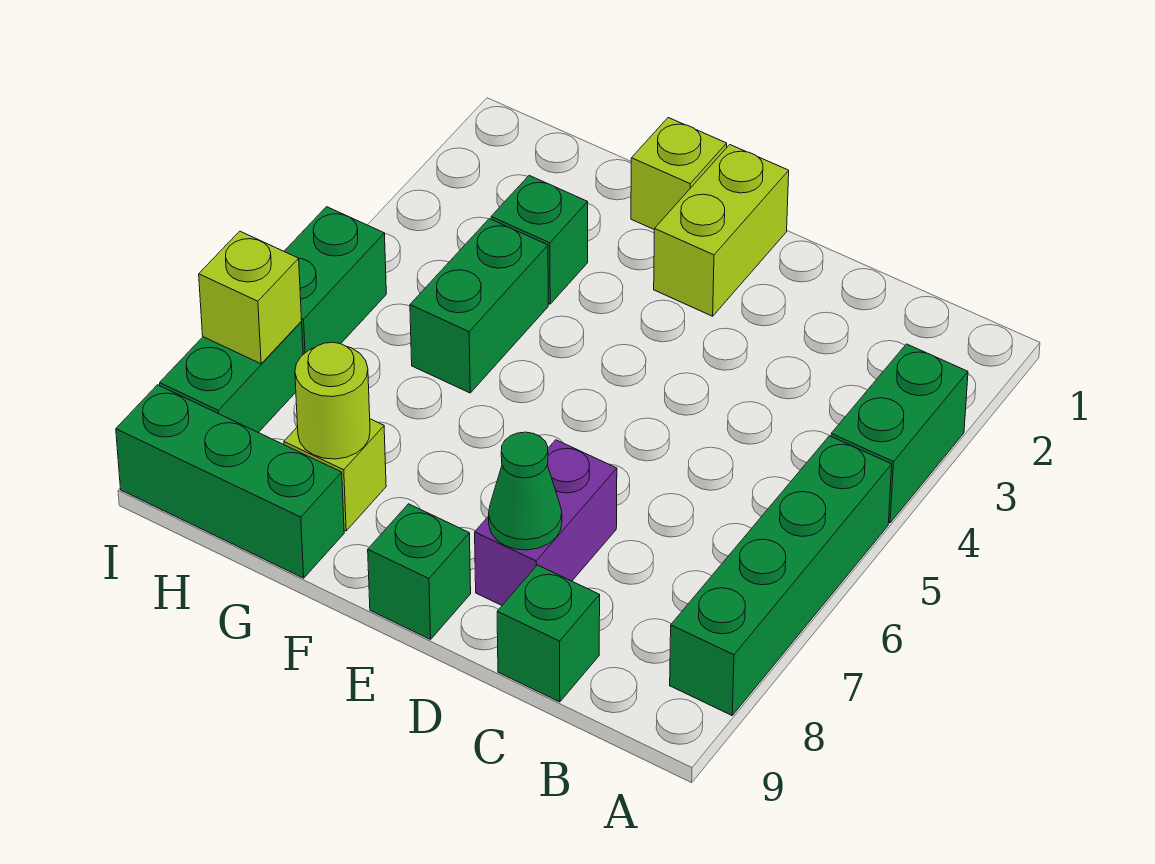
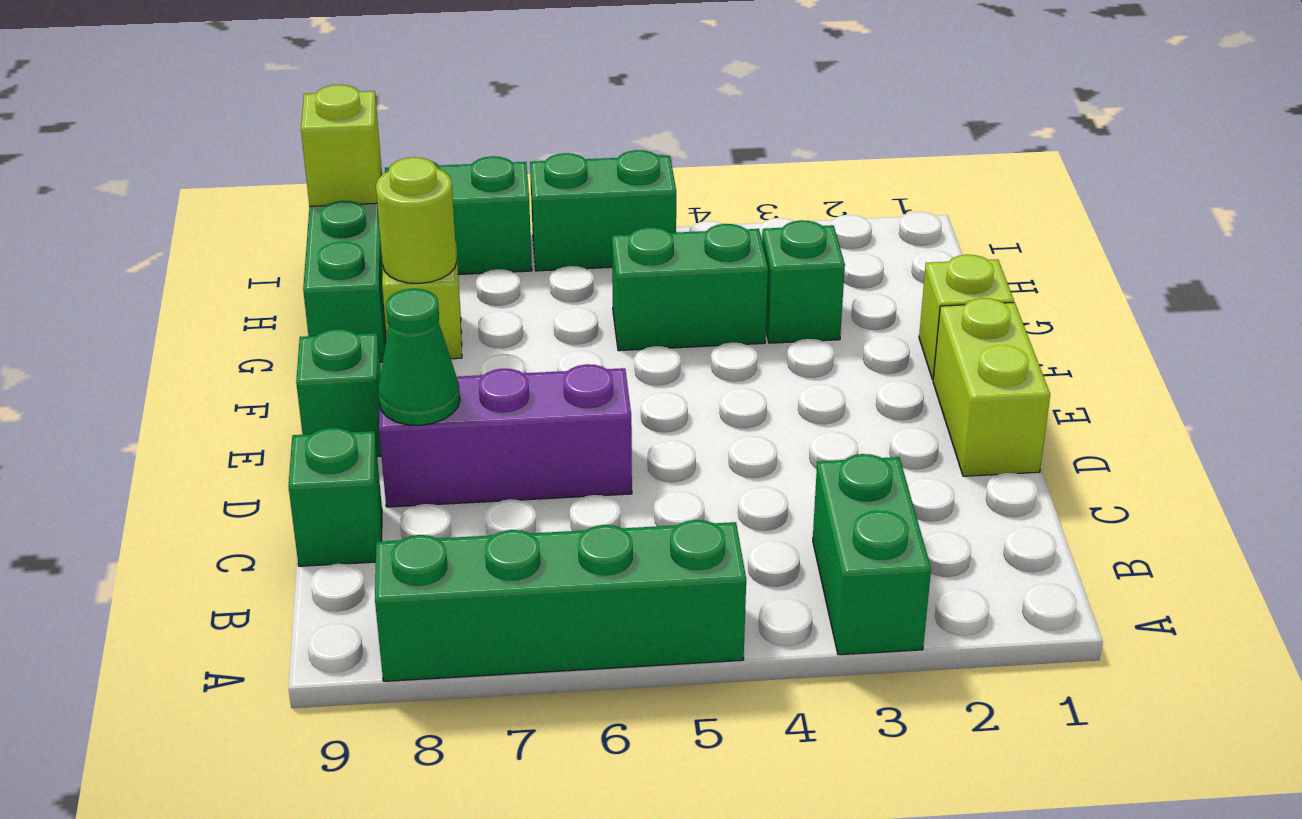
green 1x2 brick [831,344,968,523] -> green 1x2 brick turned to [813,454,931,655]
purple 1x2 brick [475,440,617,605] -> purple 1x3 brick [379,364,632,507]
lime 1x2 brick [654,145,789,316] -> lime 1x2 brick turned to [933,298,1050,476]
lime 1x1 brick [199,231,302,364] -> lime 1x1 brick moved to [301,85,381,206]

